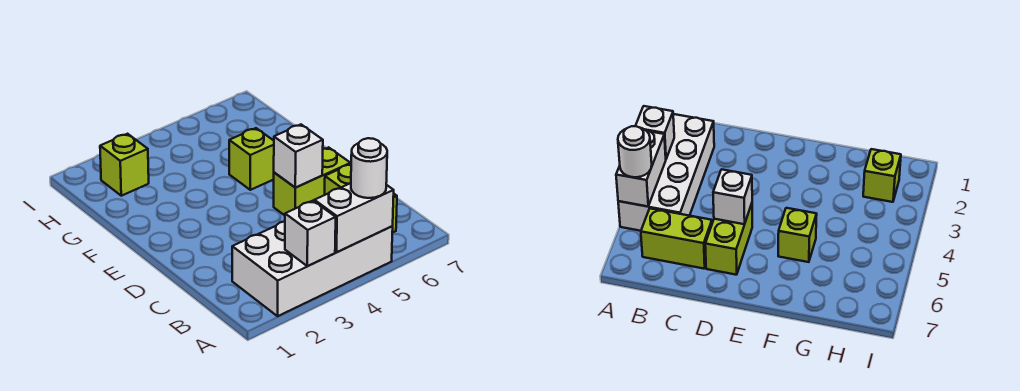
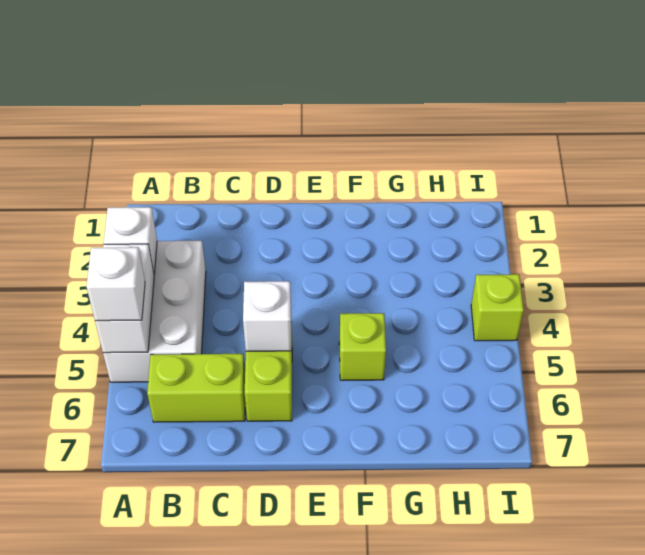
white 2x4 brick [232,221,393,316] -> white 2x3 brick [103,241,206,382]
white 1x1 round brick [351,138,387,198] -> white 1x1 brick [86,247,145,321]
lime 1x1 brick [100,134,149,196] -> lime 1x1 brick moved to [471,274,524,341]

